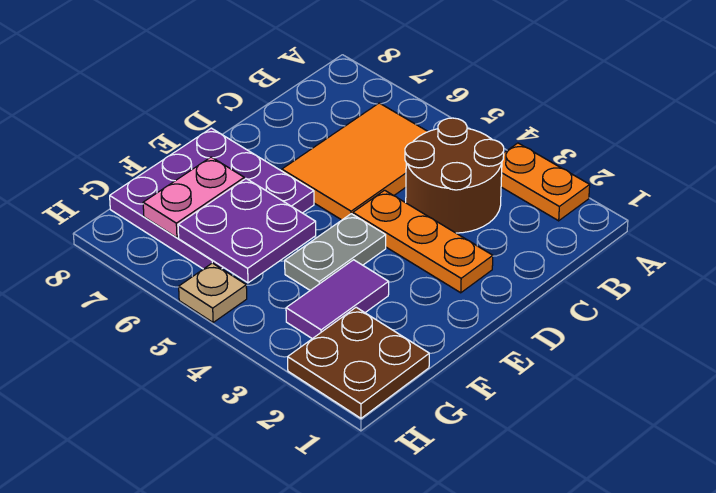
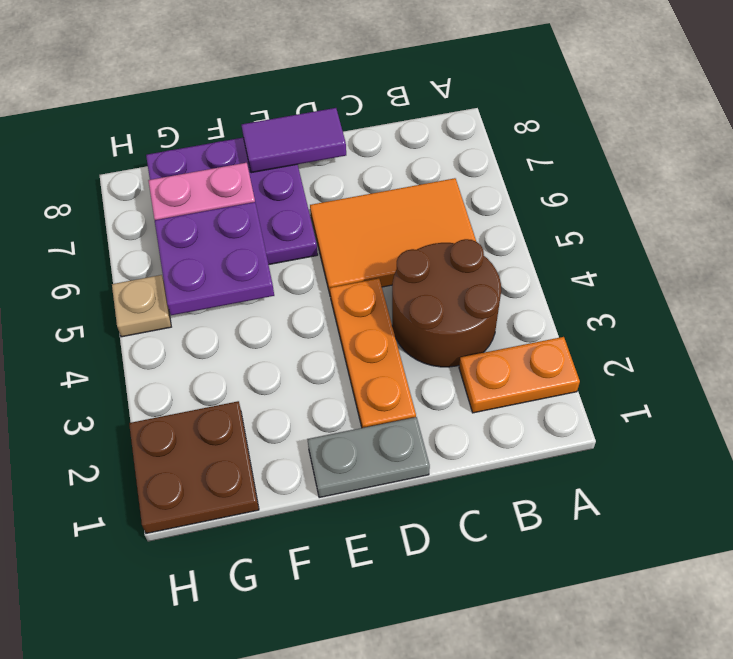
orange 1x2 plate [501,143,590,221] -> orange 1x2 plate turned to [459,337,580,413]
grey 1x2 plate [285,214,386,290] -> grey 1x2 plate moved to [307,417,430,498]
purple 1x2 tile [286,260,389,339] -> purple 1x2 tile moved to [241,108,346,173]

